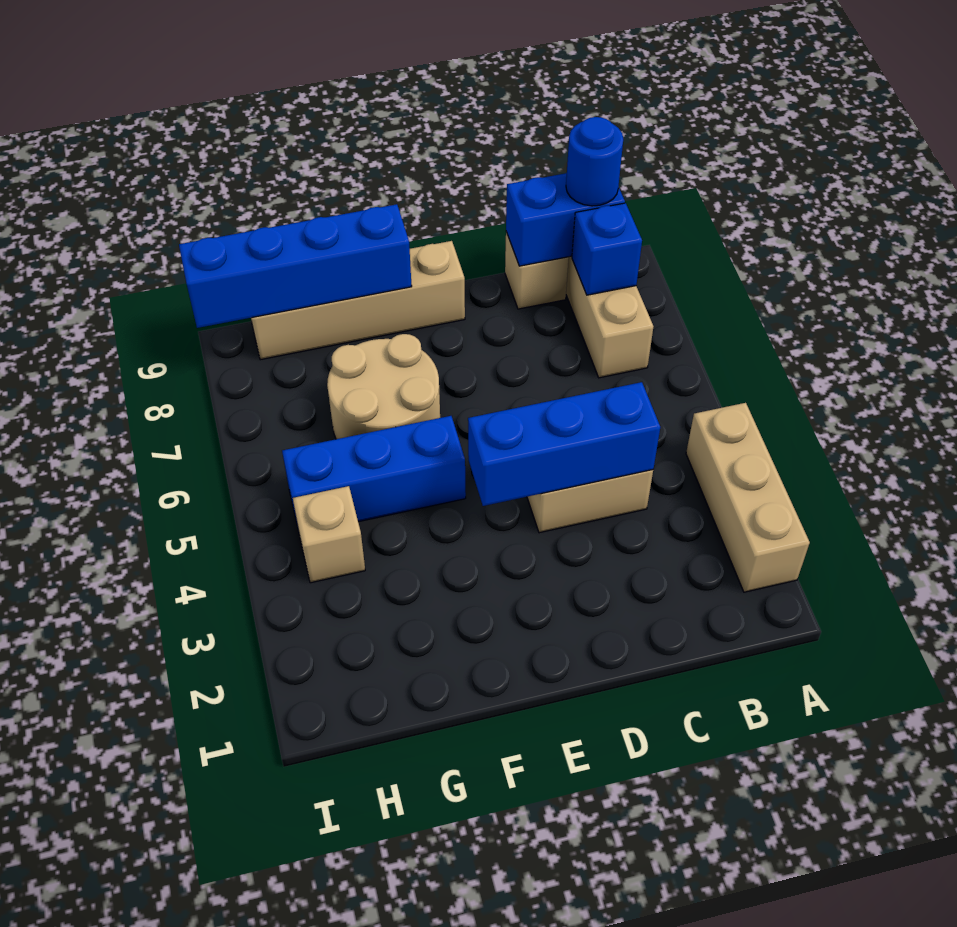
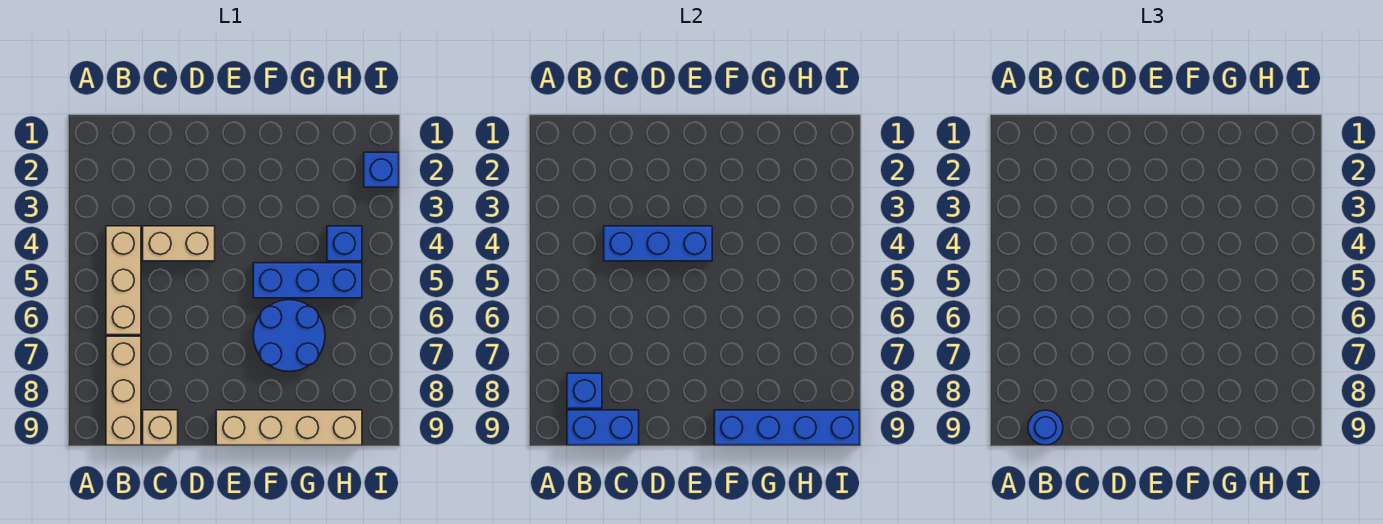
tan 1x3 brick [686,403,810,592] -> tan 1x3 brick moved to [106,226,141,335]
tan 2x2 round brick [327,334,440,439] -> blue 2x2 round brick [253,300,325,372]
tan 1x1 brick [293,486,365,583] -> blue 1x1 brick [327,226,362,261]
none -> blue 1x1 brick [364,152,399,187]

